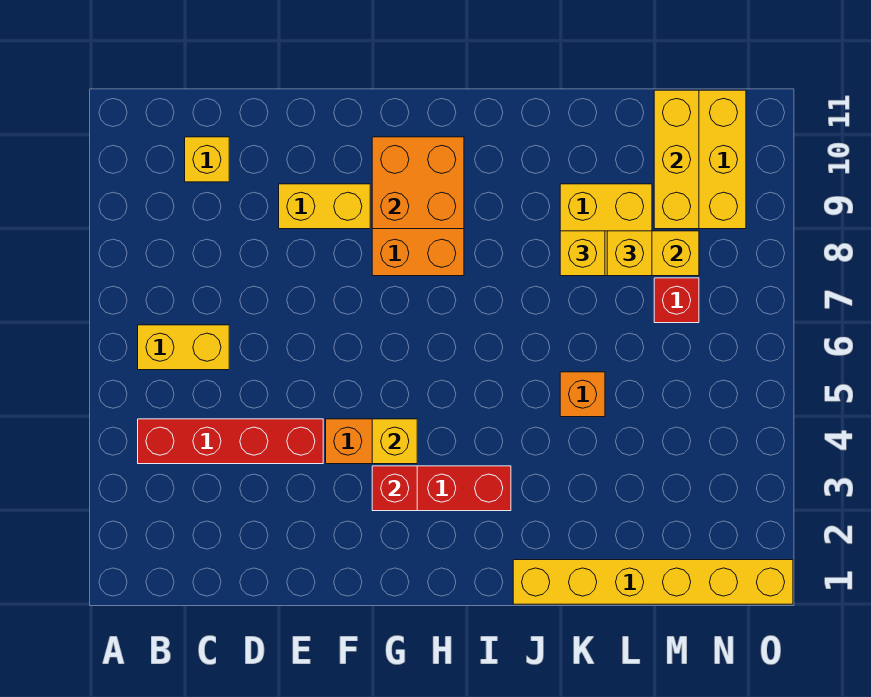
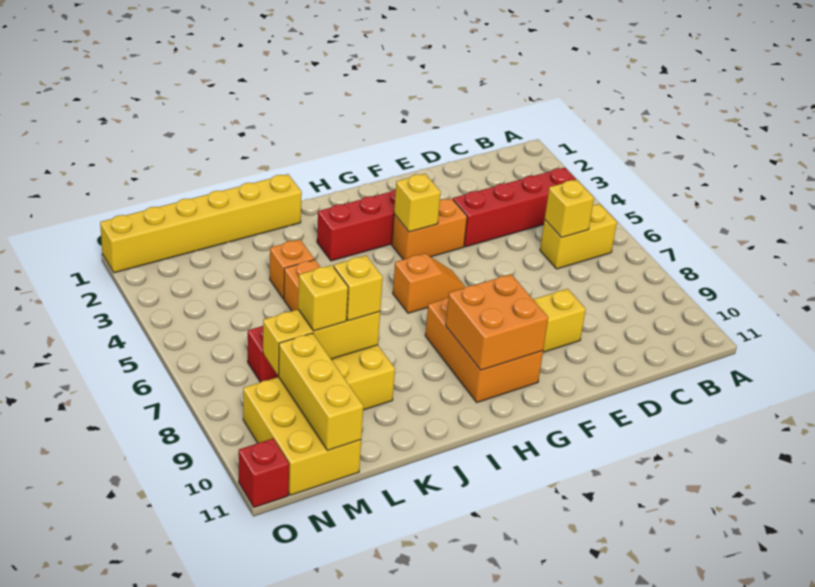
yellow 1x1 brick [185,137,229,182] -> yellow 1x1 brick moved to [545,180,594,238]
red 1x1 brick [372,466,417,511] -> red 1x1 brick moved to [239,439,289,507]
none -> orange 1x2 slope [393,254,465,313]
none -> orange 1x1 brick [270,239,314,299]

